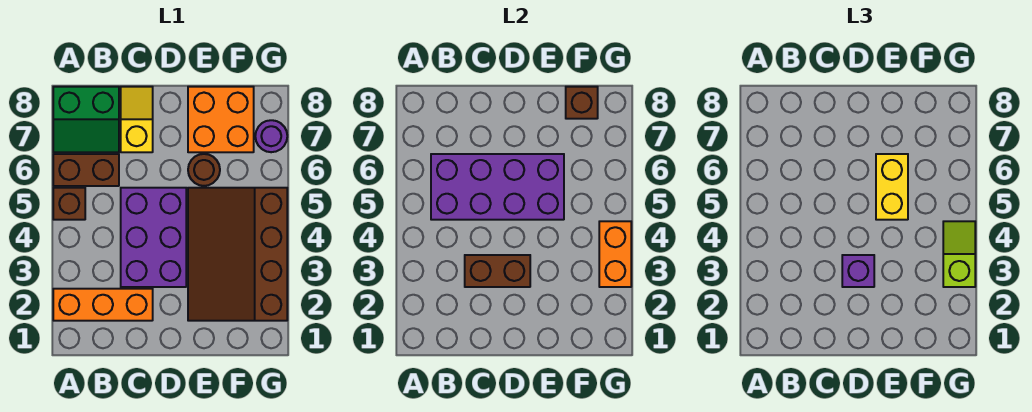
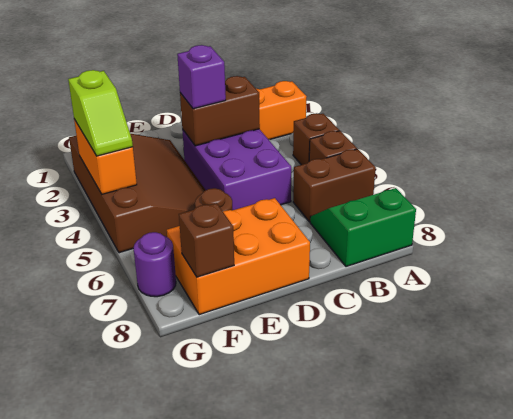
none -> brown 1x1 brick [293,113,339,165]
purple 2x4 brick [431,154,564,220] -> none
yellow 1x2 slope [121,87,153,152] -> none
yellow 1x2 brick [876,154,908,220] -> none
orange 2x2 brick [188,87,254,152] -> orange 2x3 brick [167,198,310,315]

